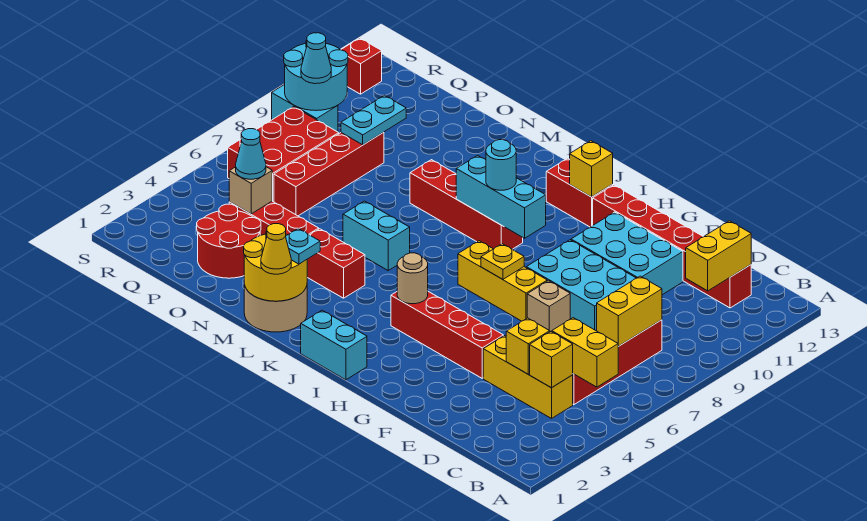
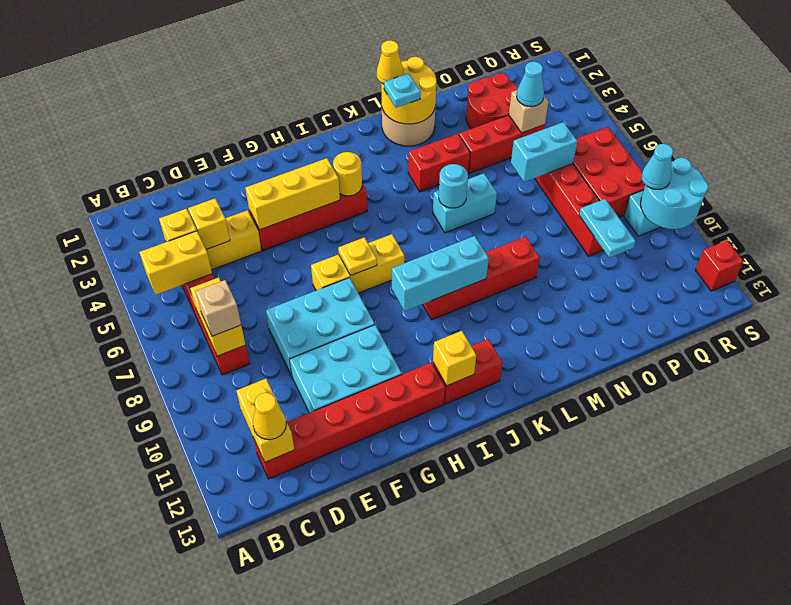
none -> yellow 1x1 cone [253,393,286,440]
none -> yellow 1x3 brick [245,158,340,230]
tan 1x1 brick [527,281,570,332] -> tan 1x1 brick moved to [196,280,241,336]
cyan 1x2 brick [301,310,367,380] -> cyan 1x2 brick moved to [511,122,577,182]
tan 1x1 round brick [397,253,428,304] -> yellow 1x1 round brick [333,152,362,196]
cyan 1x1 round brick [486,140,516,190] -> cyan 1x1 round brick moved to [439,164,468,208]

